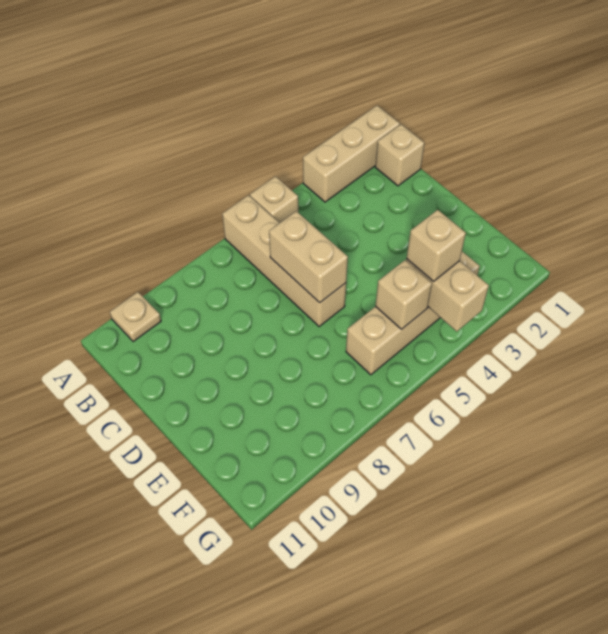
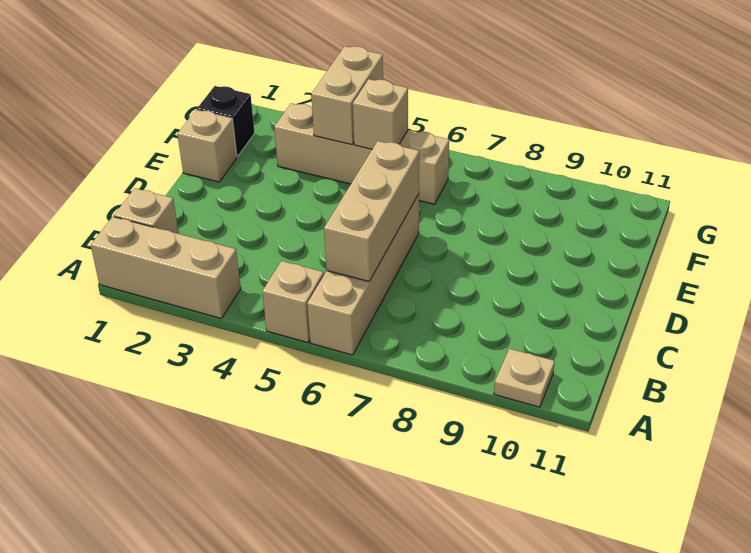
tan 1x2 brick [269,211,348,303] -> tan 1x3 brick [324,141,419,281]
none -> black 1x1 brick [197,86,254,157]
tan 1x1 brick [407,210,466,281] -> tan 1x1 brick moved to [177,110,237,182]

